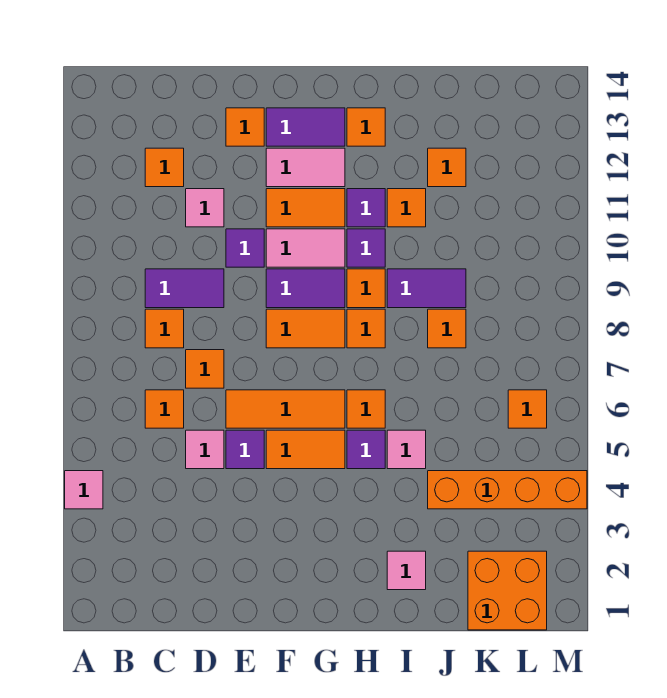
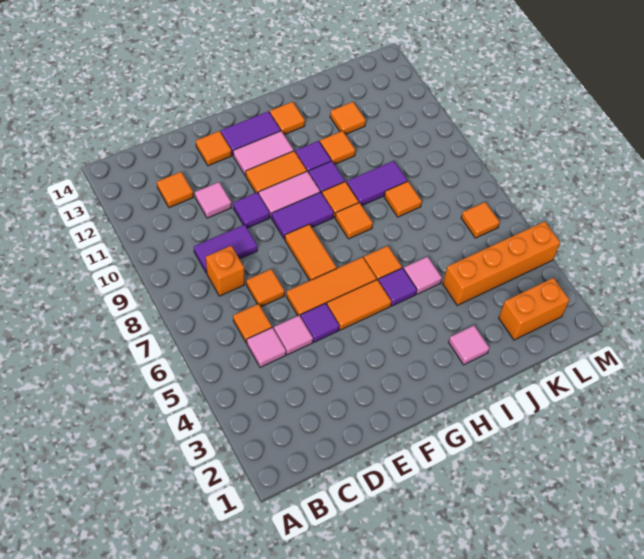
pink 1x1 tile [65,471,103,509] -> pink 1x1 tile moved to [247,328,286,367]
orange 1x1 tile [145,309,184,348] -> orange 1x1 brick [206,246,245,296]
orange 1x2 tile [266,309,345,348] -> orange 1x2 tile turned to [285,224,337,281]
orange 2x2 brick [468,551,547,630] -> orange 1x2 brick [499,278,569,340]

